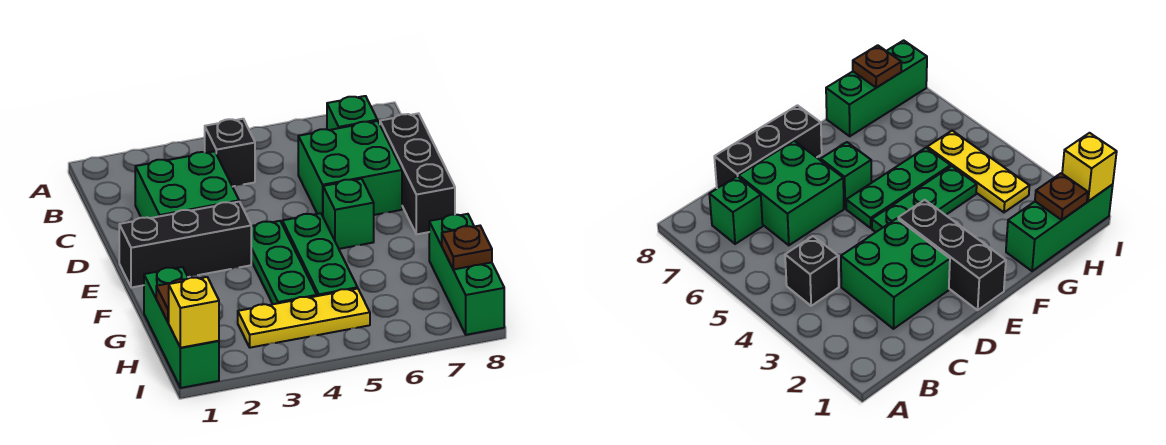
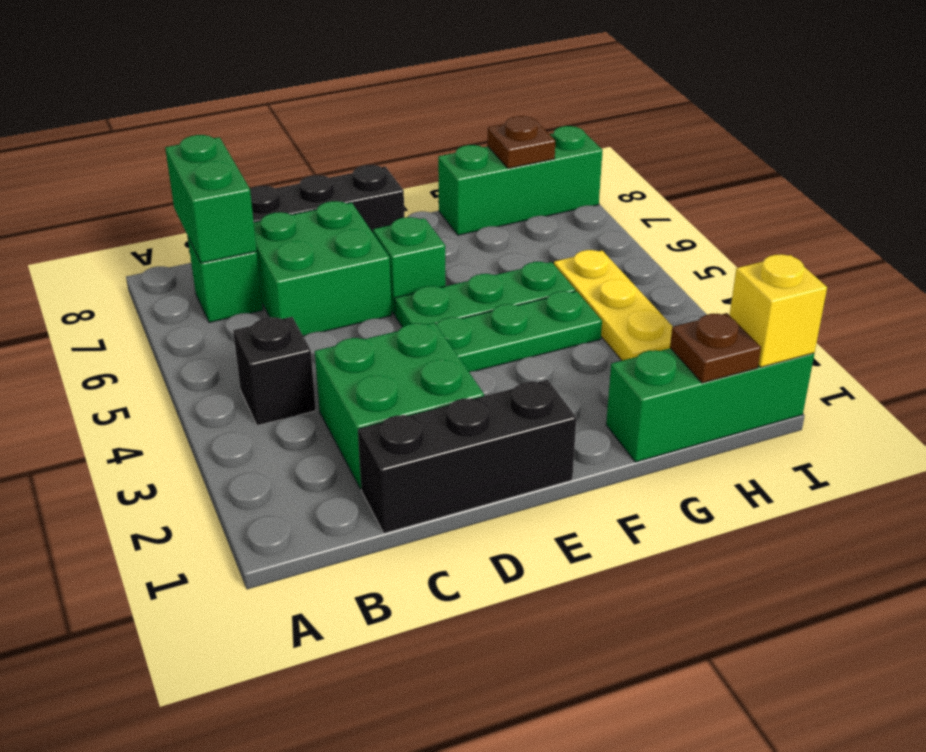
none -> green 1x2 brick [165,135,257,263]
black 1x3 brick [119,202,251,288] -> black 1x3 brick turned to [358,380,576,533]

